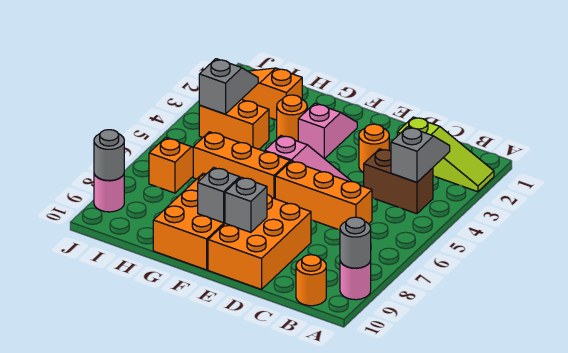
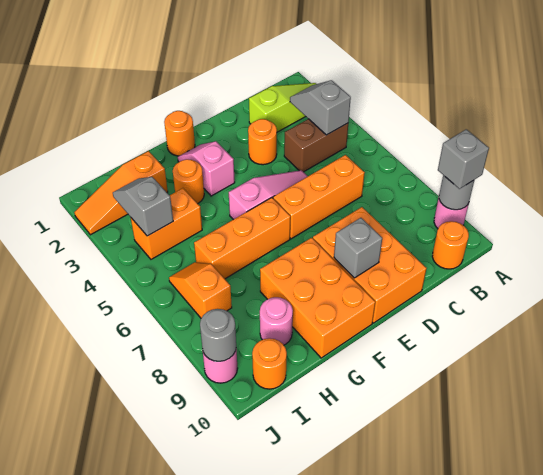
none -> orange 1x1 round brick [164,111,195,156]
grey 1x1 brick [198,168,240,223] -> grey 1x1 brick moved to [438,129,489,189]
none -> pink 1x1 round brick [260,297,293,345]
none -> orange 1x1 round brick [252,338,287,389]

